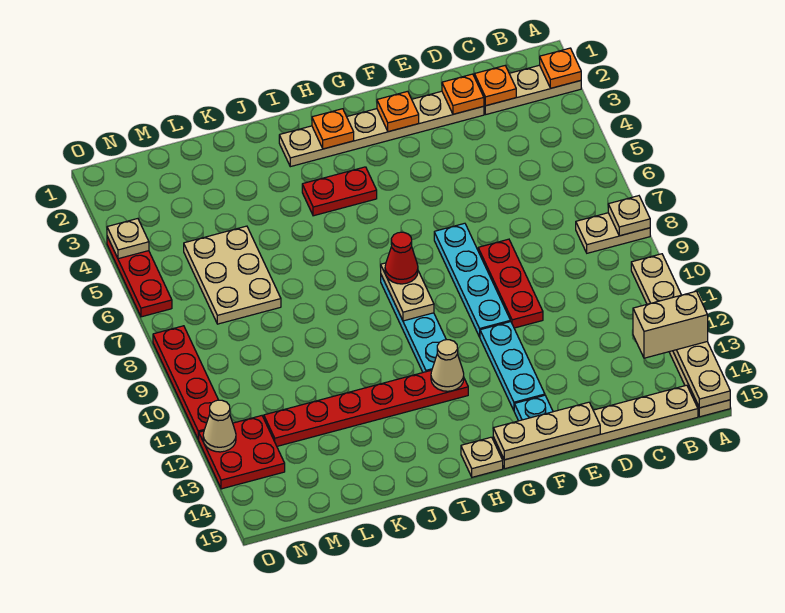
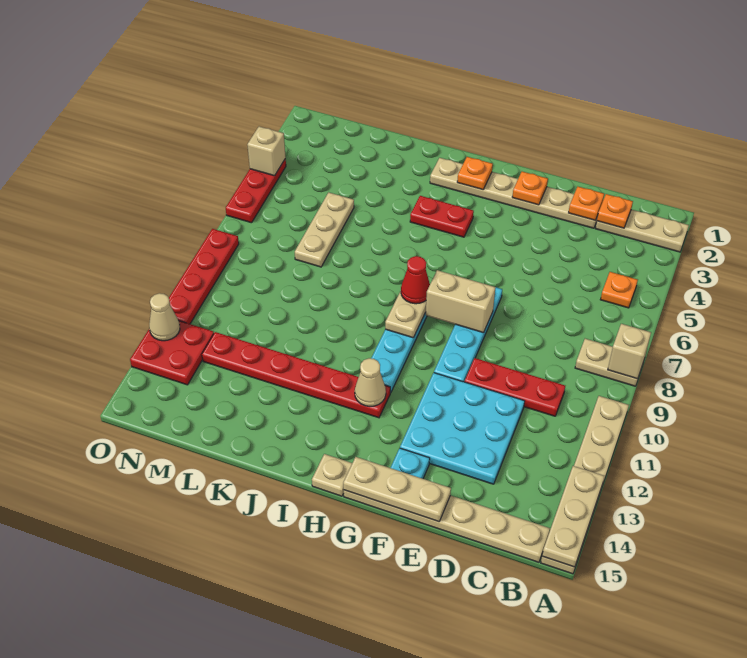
orange 1x1 plate [540,48,581,88] -> orange 1x1 plate moved to [600,272,638,308]
tan 1x1 plate [608,196,650,236] -> tan 1x1 brick [608,324,651,379]
tan 1x2 brick [633,291,708,358] -> tan 1x2 brick moved to [426,270,496,333]
red 1x3 plate [478,239,543,328] -> red 1x3 plate turned to [465,358,565,416]
cyan 1x3 plate [480,322,545,410] -> cyan 3x3 plate [400,373,525,484]
tan 2x3 plate [184,226,281,324] -> tan 1x3 plate [295,192,354,267]
tan 1x1 plate [107,219,149,259] -> tan 1x1 brick [247,126,286,176]

